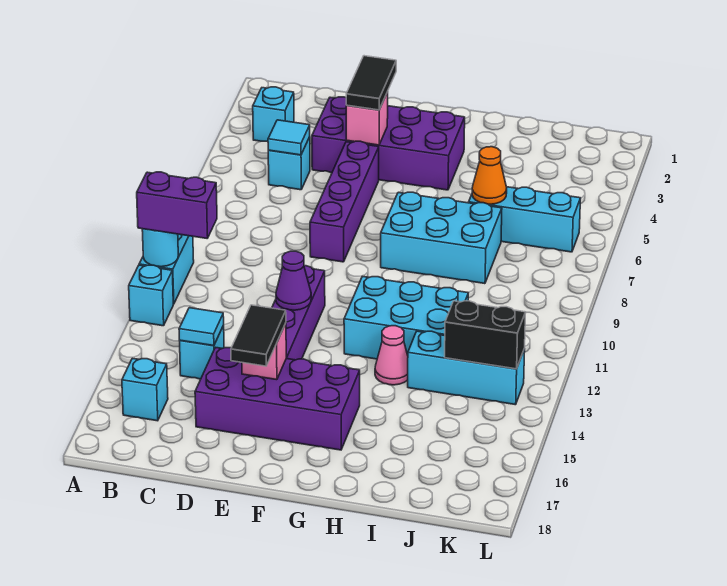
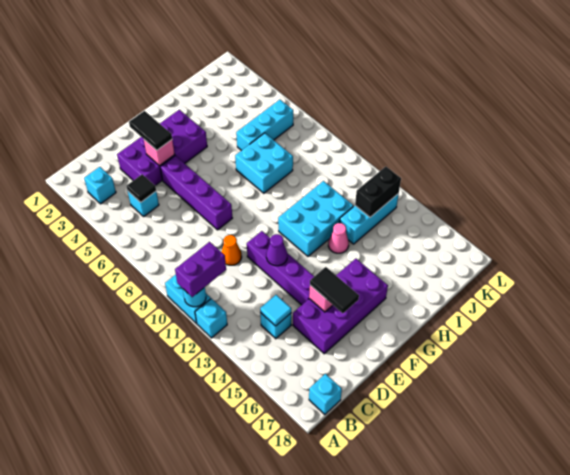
cyan 1x1 brick [122,358,168,421] -> cyan 1x1 brick moved to [309,374,342,415]
cyan 1x1 tile [268,120,310,155] -> black 1x1 tile [127,174,156,202]
cyan 2x3 brick [381,192,502,284] -> cyan 2x2 brick [235,133,293,193]
orange 1x1 cone [472,147,507,204] -> orange 1x1 cone moved to [222,235,242,265]

